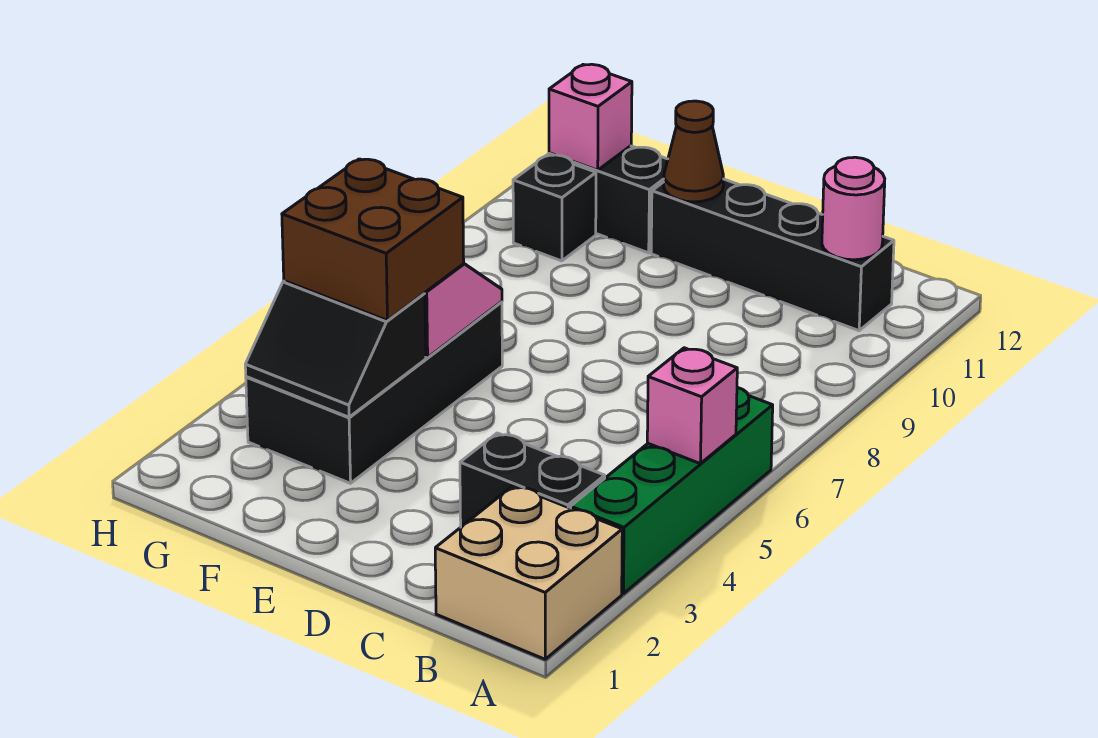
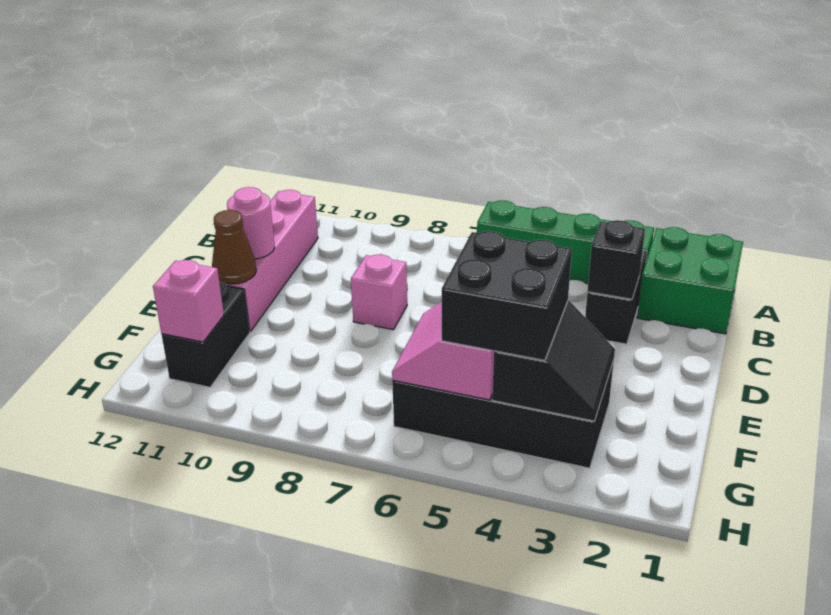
tan 2x2 brick [435,486,622,659] -> green 2x2 brick [637,227,743,334]
pink 1x1 brick [647,348,737,463] -> pink 1x1 brick moved to [351,255,407,330]
black 1x4 brick [651,179,894,331] -> pink 1x4 brick [224,190,318,331]
pink 1x1 round brick [822,157,885,260] -> pink 1x1 round brick moved to [227,187,275,259]
brown 2x2 brick [282,159,464,320] -> black 2x2 brick [442,231,572,360]
black 1x1 brick [513,155,596,261] -> black 1x1 brick moved to [587,220,645,299]

